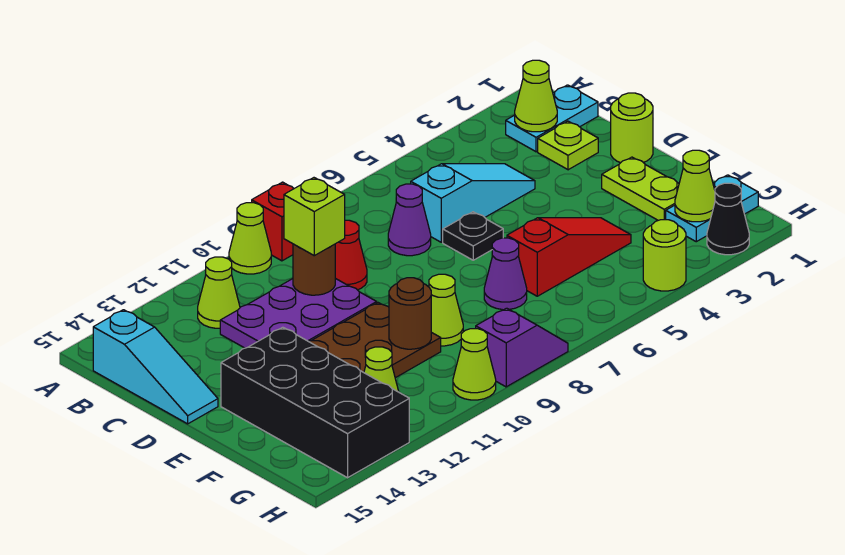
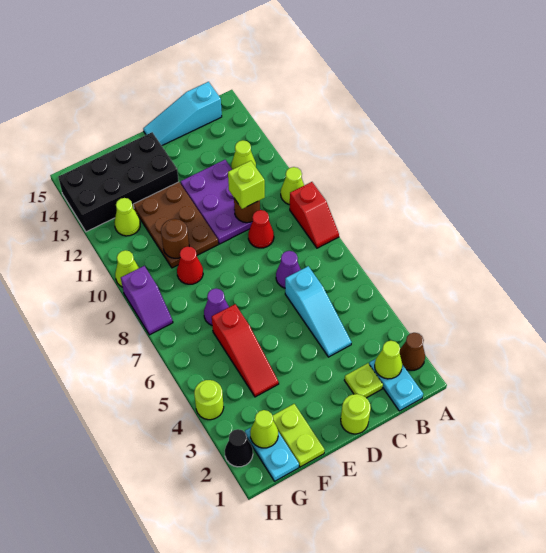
none -> brown 1x1 cone [399,333,425,370]
black 1x1 plate [443,212,503,260] -> none
lime 1x2 plate [602,157,679,220] -> lime 1x2 plate turned to [272,404,324,467]
lime 1x1 cone [429,274,463,346] -> red 1x1 cone [177,246,203,284]

